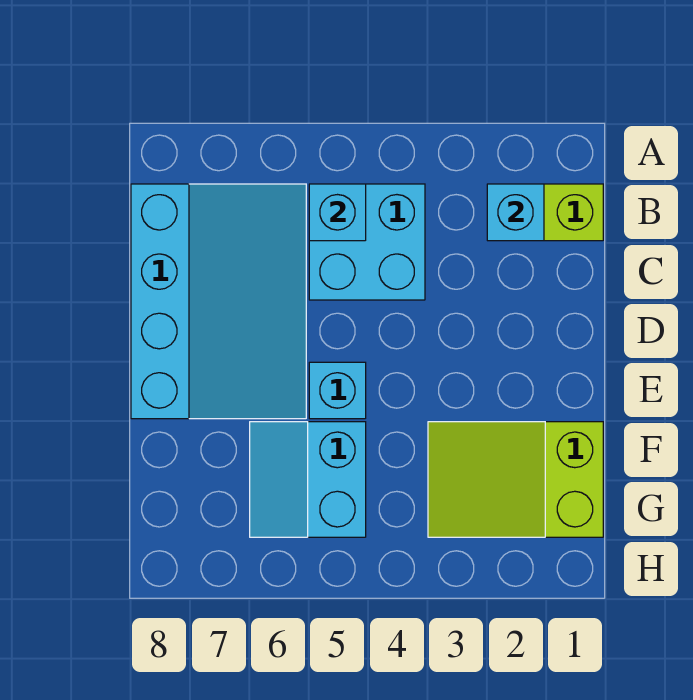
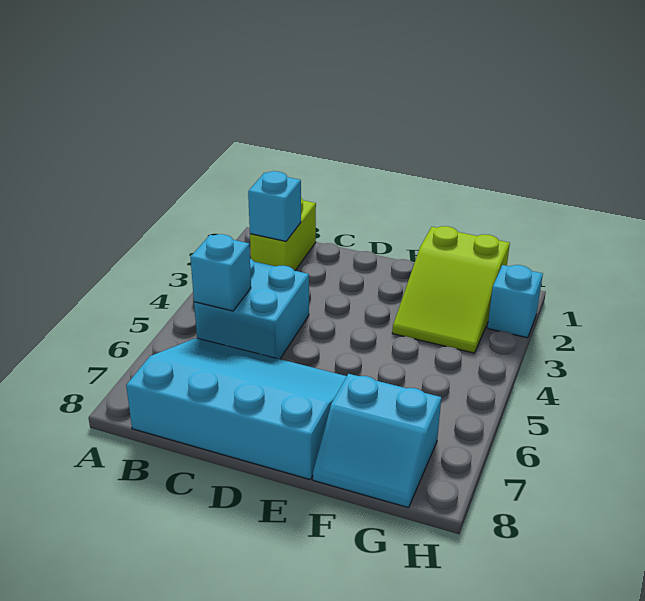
cyan 1x1 brick [309,362,366,419] -> cyan 1x1 brick moved to [488,265,543,338]
cyan 2x2 slope [250,422,366,537] -> cyan 2x2 slope moved to [313,374,441,508]

